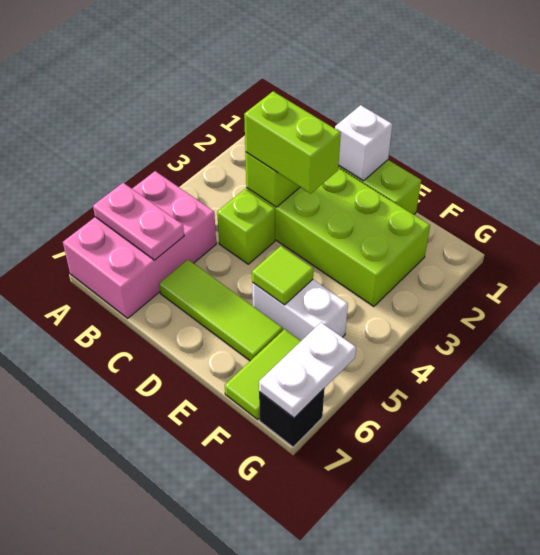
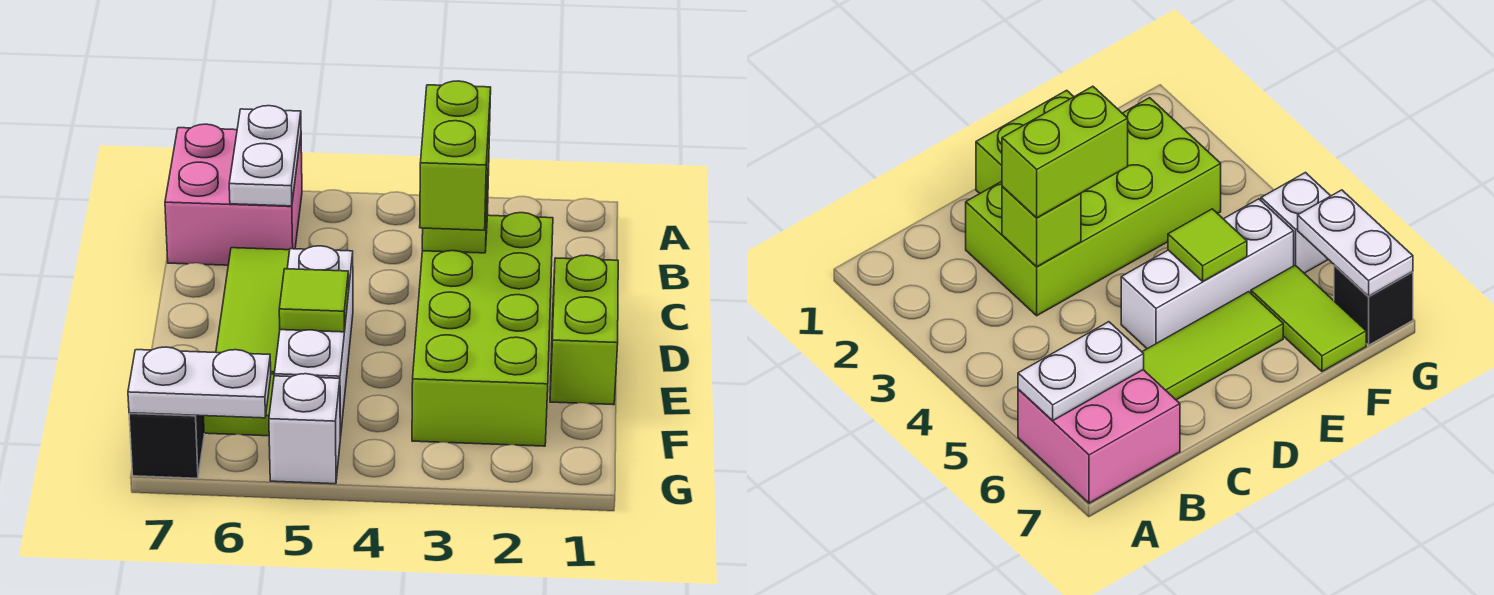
pink 2x3 brick [63,171,216,318] -> pink 2x2 brick [165,124,302,265]
pink 1x2 plate [93,183,184,260] -> white 1x2 plate [229,106,301,206]
lime 1x1 brick [217,189,275,264] -> none
white 1x1 brick [335,105,392,181] -> white 1x1 brick moved to [269,374,340,484]
white 1x2 brick [252,280,348,341] -> white 1x3 brick [274,246,353,438]

